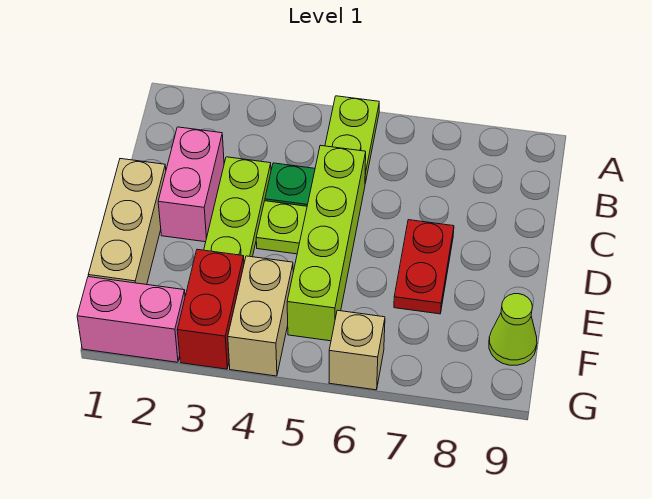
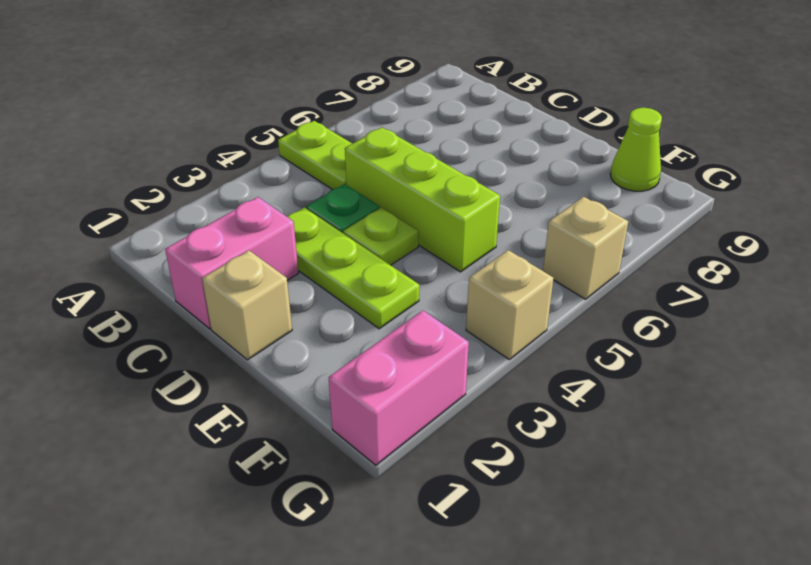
pink 1x2 brick [158,127,224,242] -> pink 1x2 brick turned to [165,197,298,329]
lime 1x4 brick [287,145,366,341] -> lime 1x3 brick [345,127,500,272]
tan 1x3 brick [88,159,166,285] -> tan 1x1 brick [202,250,292,360]
red 1x2 plate [394,220,454,314] -> none
red 1x2 brick [177,249,244,369] -> none
tan 1x2 brick [228,256,293,376] -> tan 1x1 brick [466,250,554,359]

